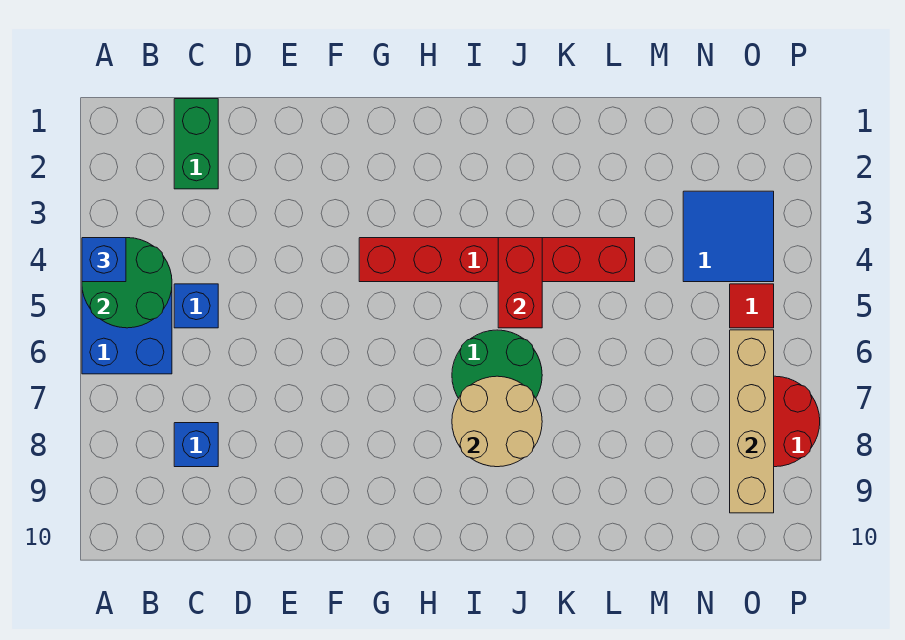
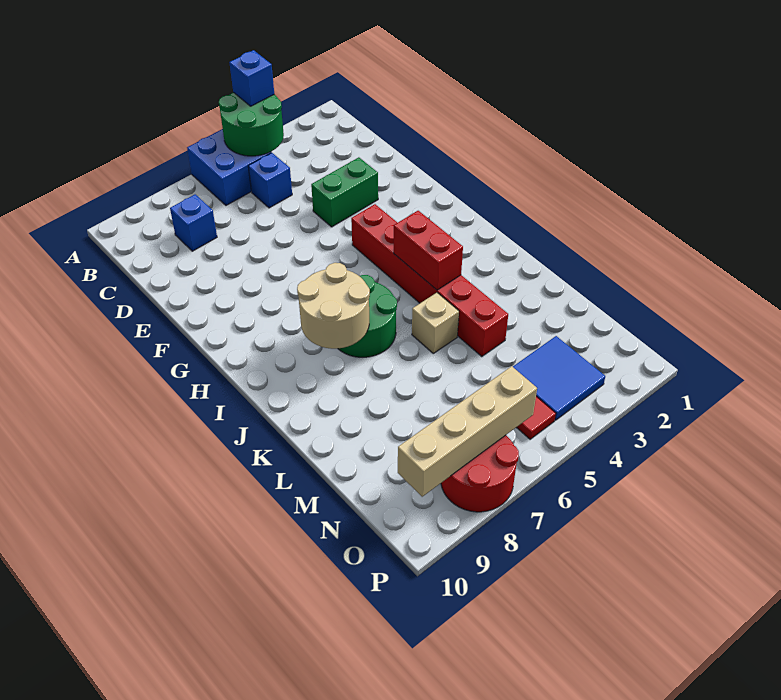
green 1x2 brick [174,99,218,189] -> green 1x2 brick moved to [311,157,378,227]
red 1x2 brick [498,238,542,328] -> red 1x2 brick turned to [394,211,463,290]
none -> tan 1x1 brick [412,293,459,353]

